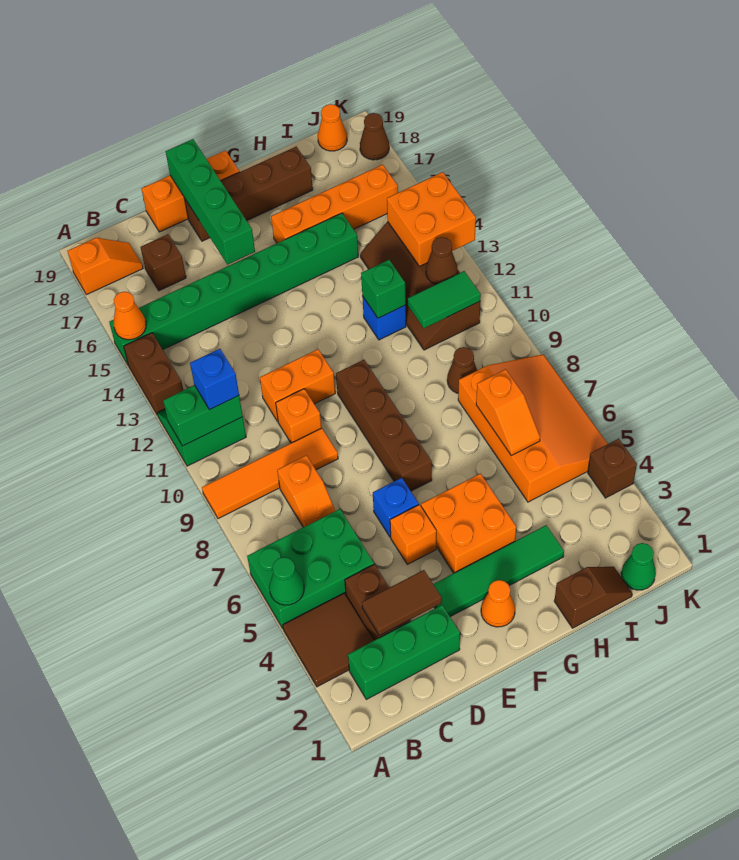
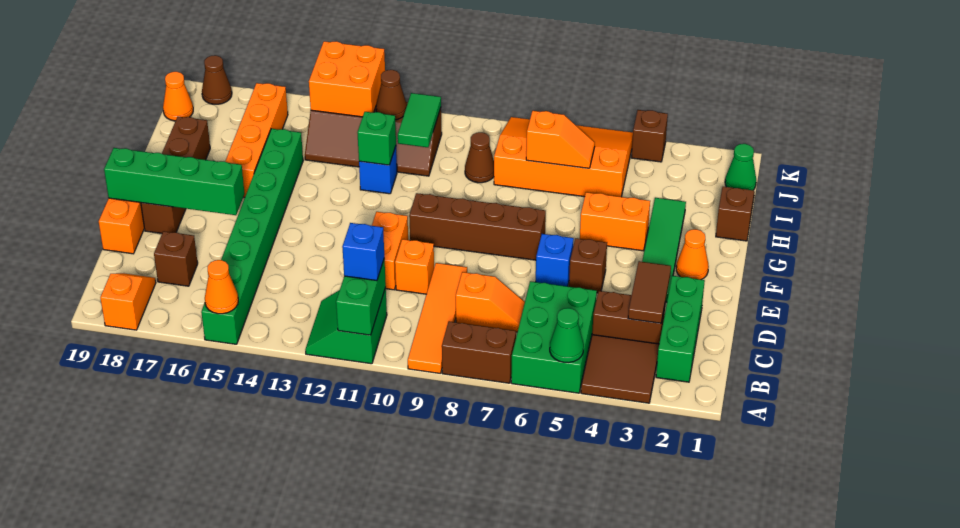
brown 1x2 brick [124,333,183,414] -> brown 1x2 brick moved to [442,321,516,383]
orange 1x1 brick [390,505,436,564] -> brown 1x1 brick [569,238,607,293]
orange 2x2 brick [421,474,516,573] -> orange 1x2 brick [580,192,650,251]

